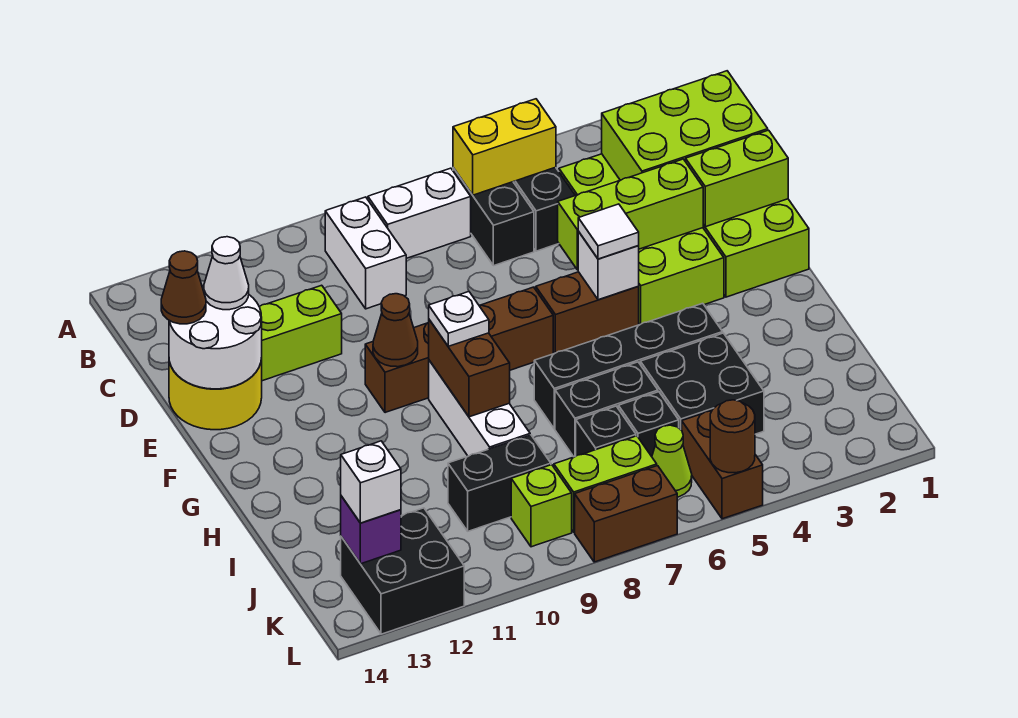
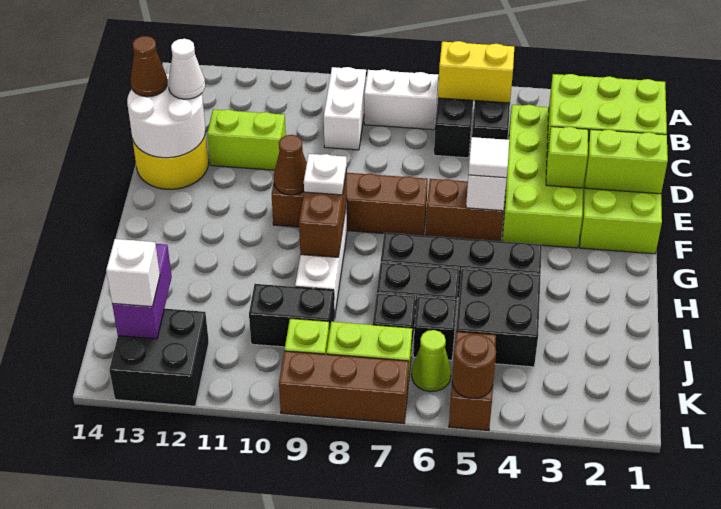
lime 1x3 brick [558,159,703,270] -> lime 1x1 brick [546,127,588,188]
purple 1x1 brick [341,496,401,564] -> purple 1x2 brick [112,244,172,339]
brown 1x2 brick [575,466,677,562] -> brown 1x3 brick [279,351,409,423]

